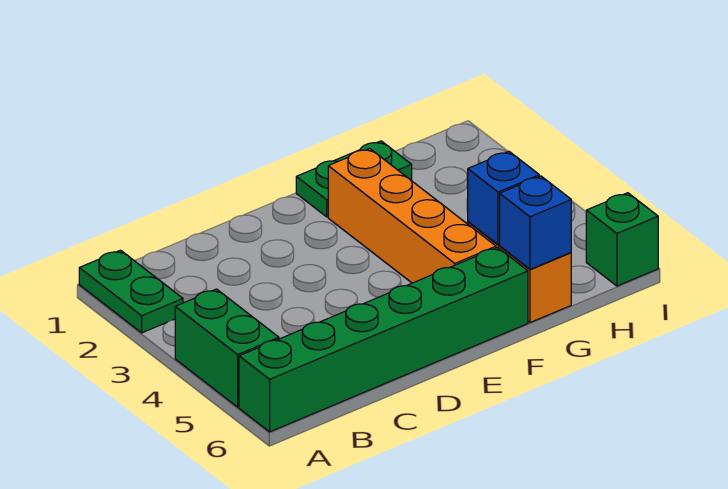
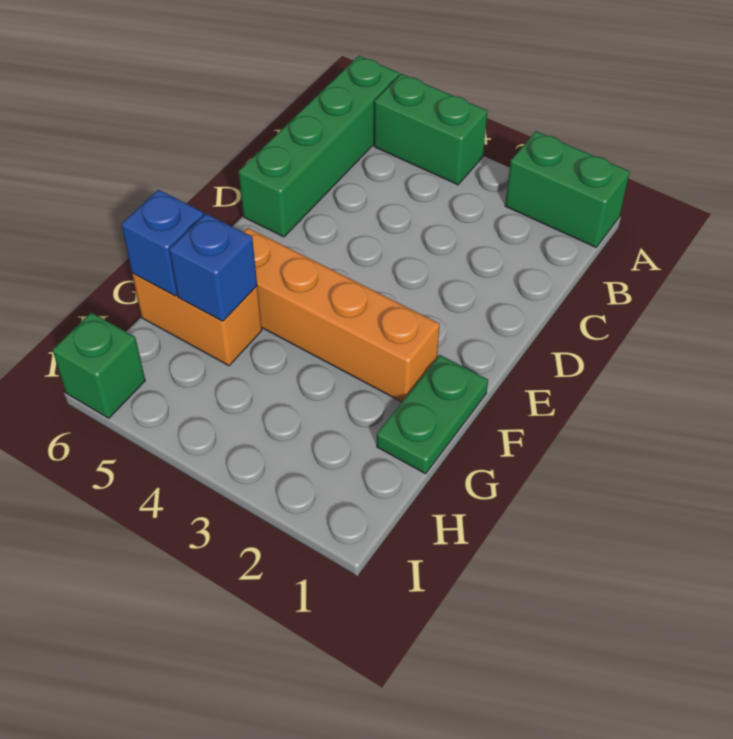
green 1x2 plate [79,250,183,333] -> green 1x2 brick [505,131,630,247]
green 1x6 brick [239,248,528,432] -> green 1x4 brick [238,56,399,237]

